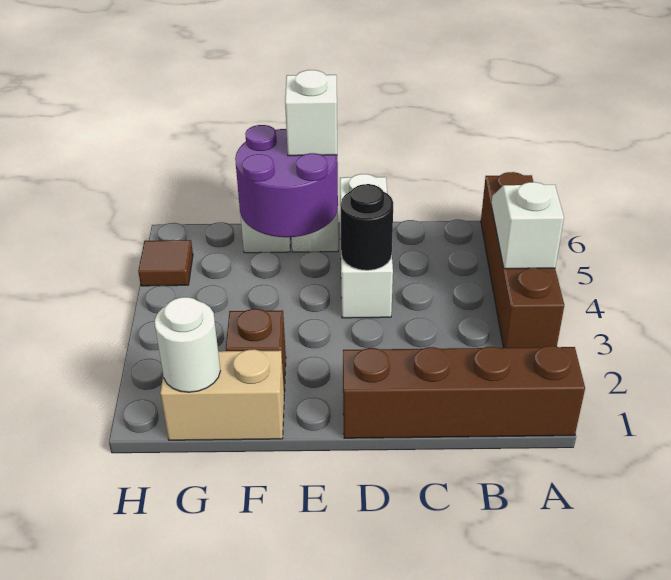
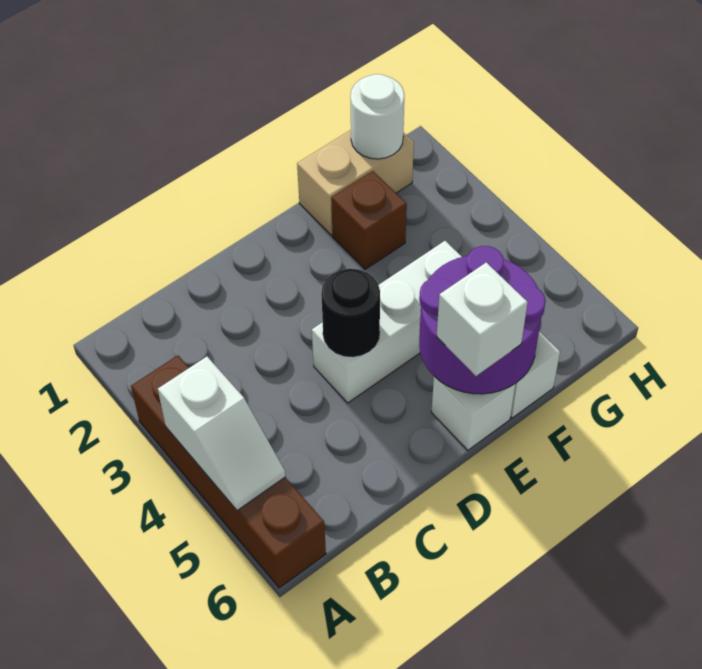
brown 1x4 brick [343,346,585,438] -> none
white 1x3 brick [340,174,393,318] -> white 1x3 brick turned to [312,241,462,403]
brown 1x1 tile [138,240,193,286] -> none

